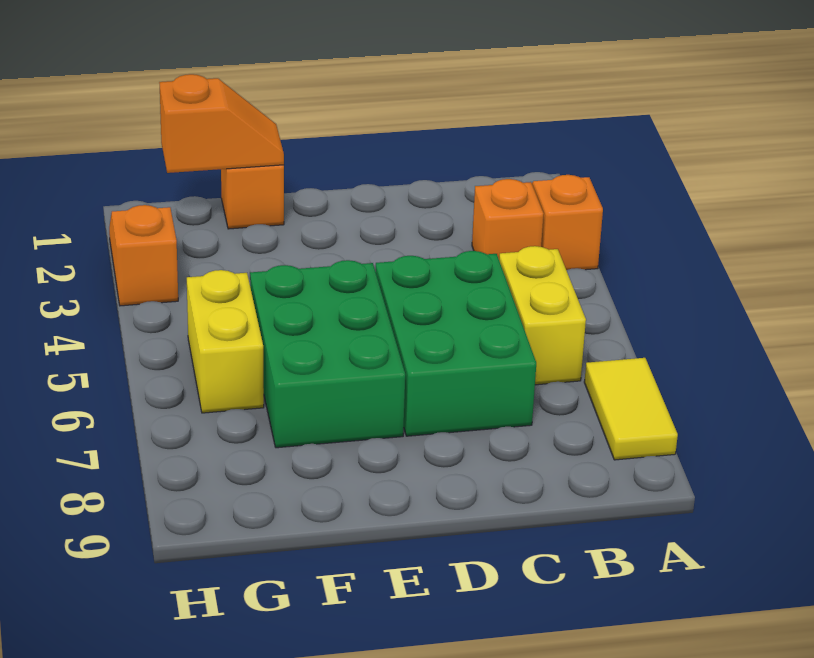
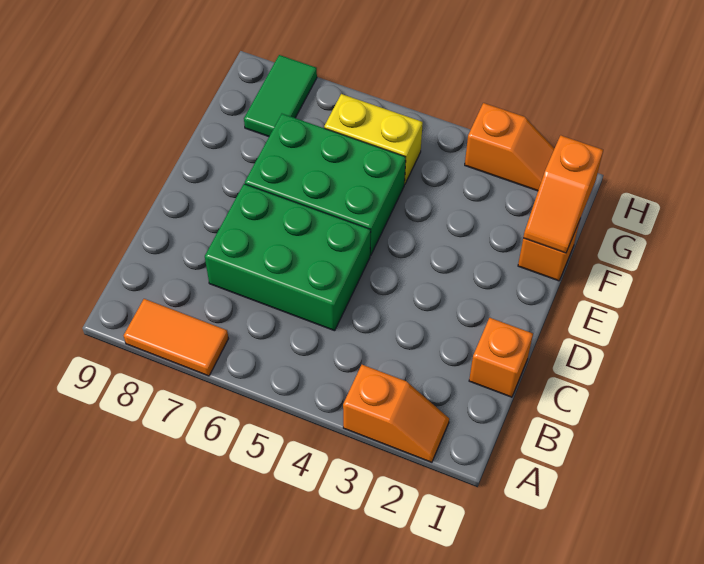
yellow 1x2 tile [584,358,678,460] -> orange 1x2 tile [124,299,229,376]
orange 1x1 brick [472,179,544,259] -> orange 1x1 brick moved to [469,318,533,397]
yellow 1x2 brick [499,246,586,385] -> none
none -> green 1x2 tile [244,55,317,137]

